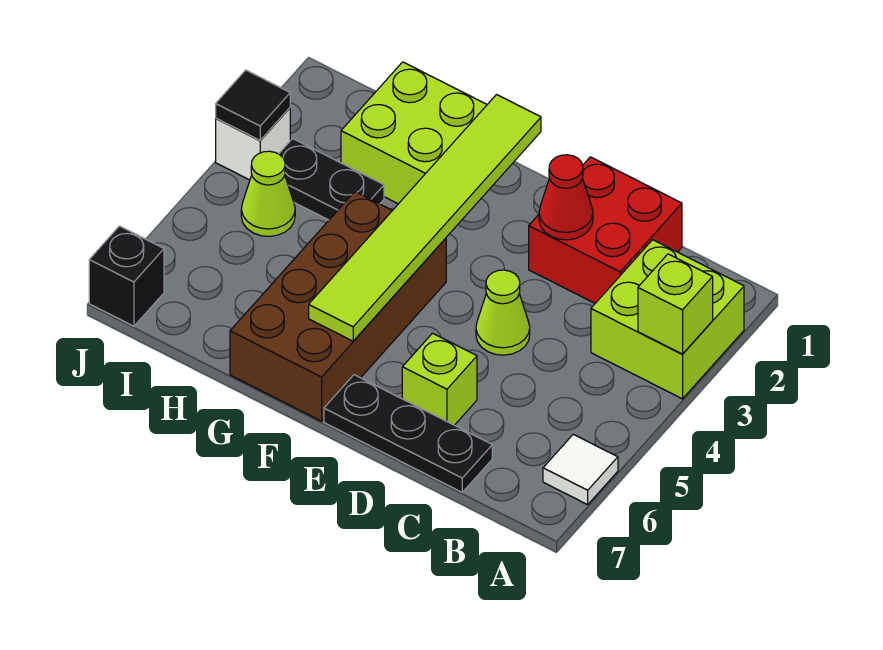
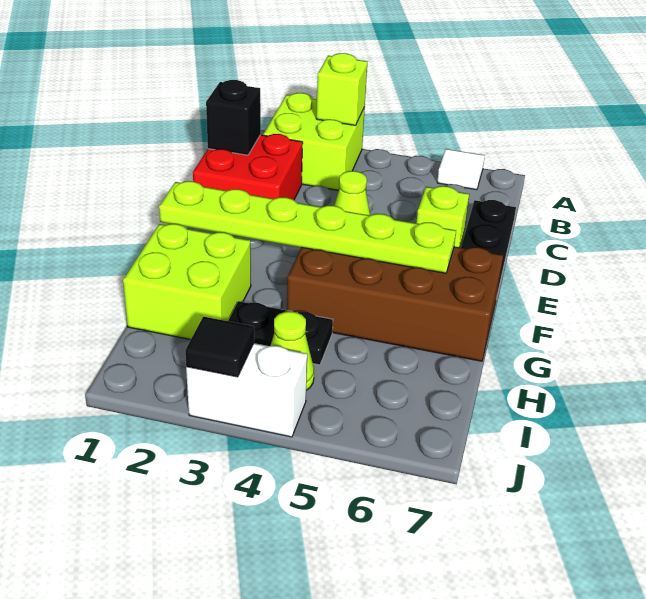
red 1x1 cone [539,155,593,240] -> none
lime 1x6 tile [309,95,541,341] -> lime 1x6 plate [159,181,456,273]
black 1x2 plate [279,139,384,220] -> black 1x2 plate turned to [228,301,333,365]
white 1x1 brick [216,108,290,180] -> white 1x2 brick [186,343,307,437]
black 1x1 brick [89,226,164,326] -> black 1x1 brick moved to [206,80,261,155]

